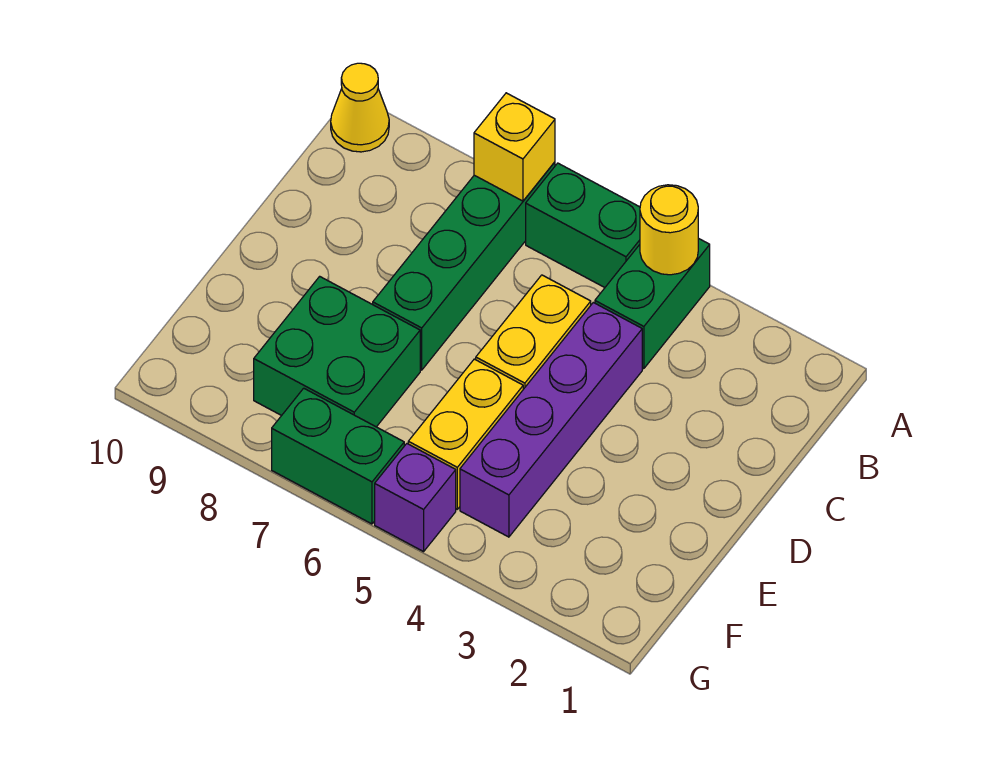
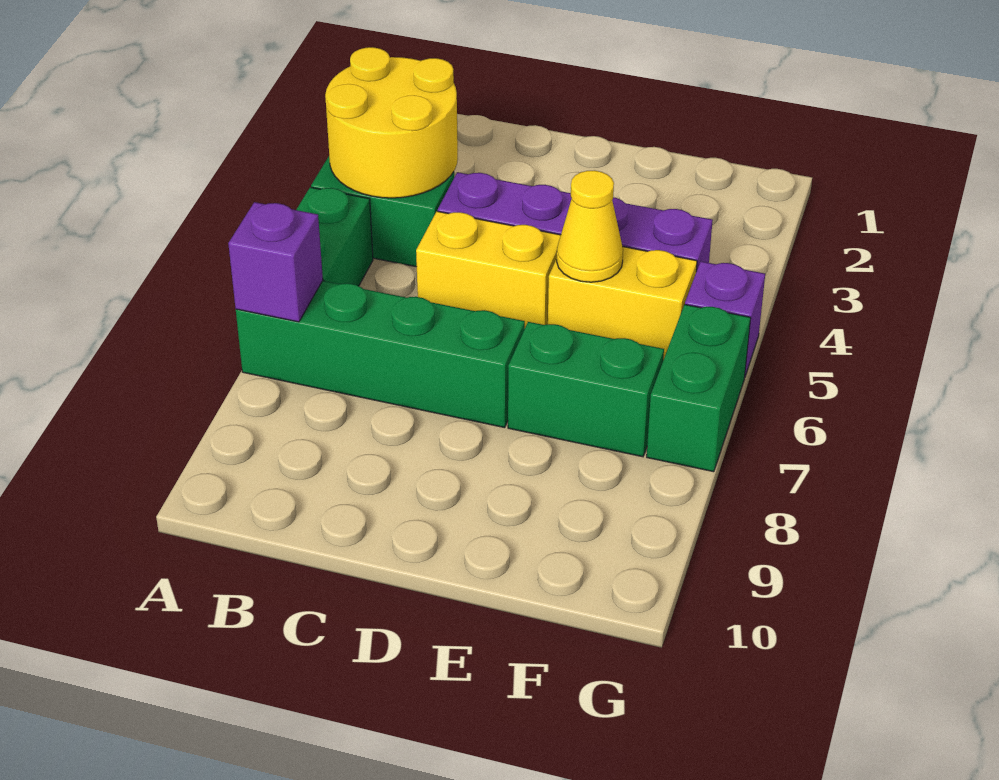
yellow 1x1 round brick [640,185,698,275] -> yellow 2x2 round brick [325,47,458,198]
yellow 1x1 brick [474,93,555,201] -> purple 1x1 brick [228,202,323,322]
yellow 1x1 cone [331,63,389,152] -> yellow 1x1 cone moved to [557,170,623,282]
green 2x2 brick [254,276,420,427] -> green 1x2 brick [508,322,664,457]

